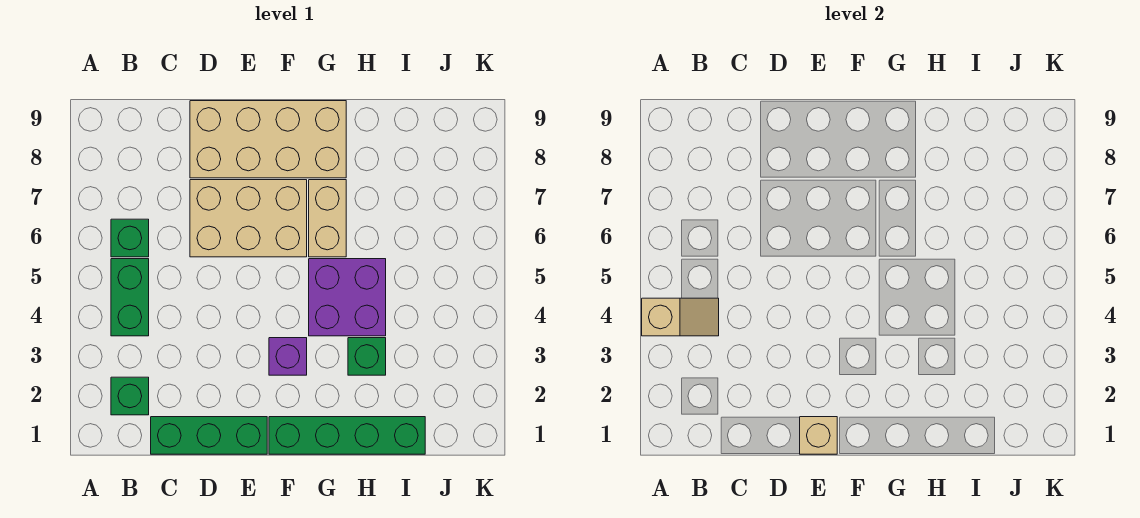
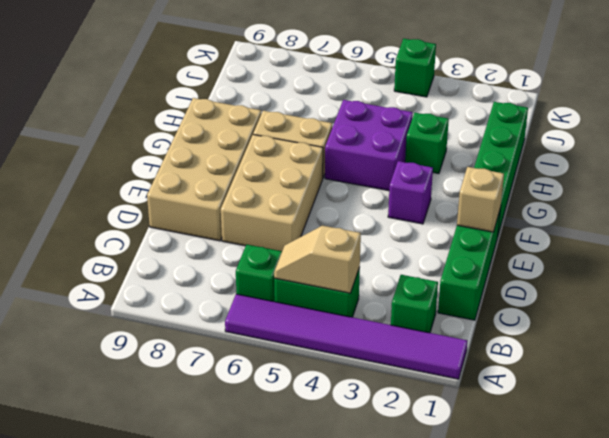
none -> purple 1x6 tile [225,294,467,379]
tan 1x2 slope [642,298,719,336] -> tan 1x2 slope turned to [274,226,361,293]
none -> green 1x1 brick [394,39,436,97]

